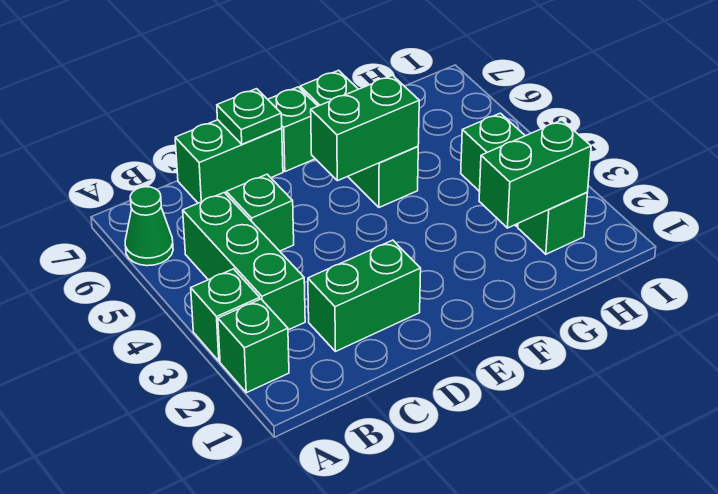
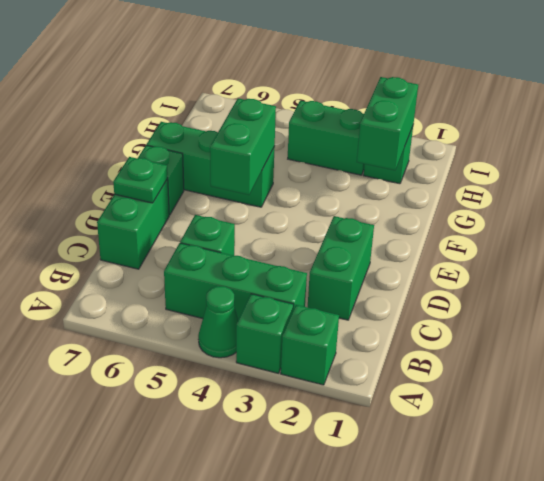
green 1x1 cone [125,187,173,266] -> green 1x1 cone moved to [198,286,238,358]

